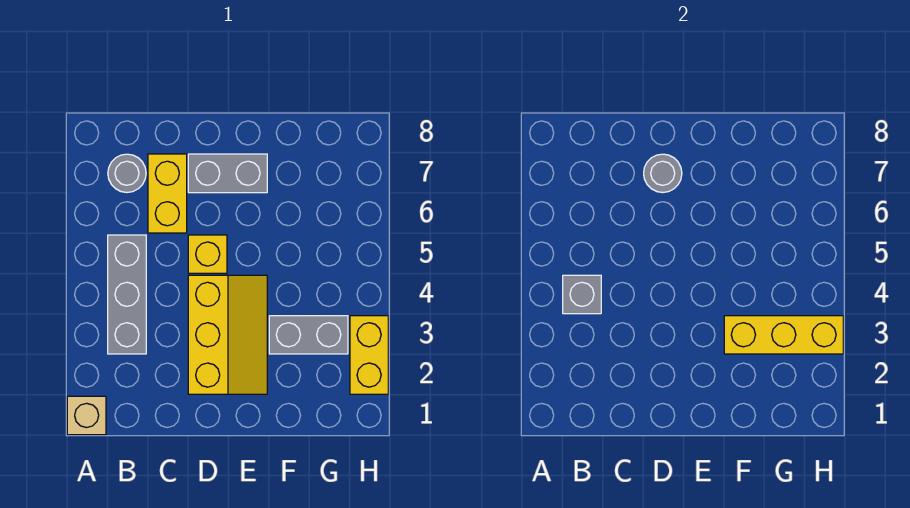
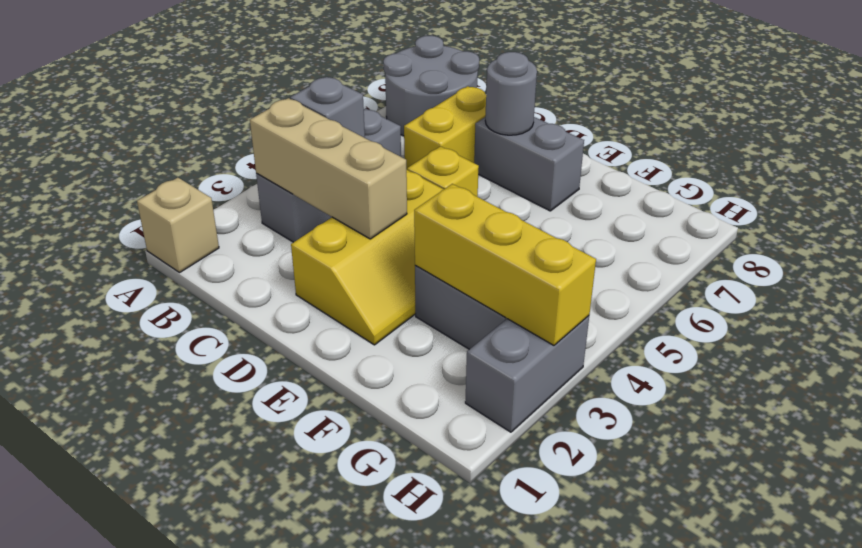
none -> tan 1x3 brick [250,98,407,239]
grey 1x1 round brick [108,154,146,192] -> grey 2x2 round brick [383,36,479,136]
yellow 1x2 brick [350,316,388,394] -> grey 1x2 brick [465,316,589,432]

